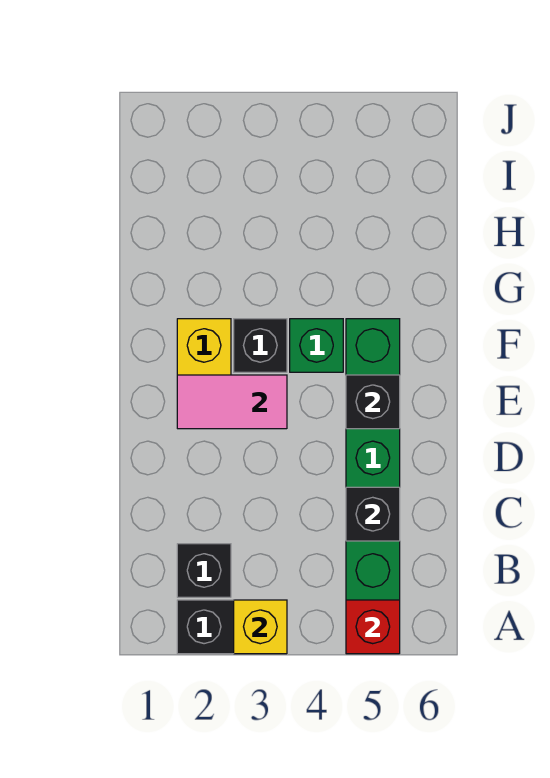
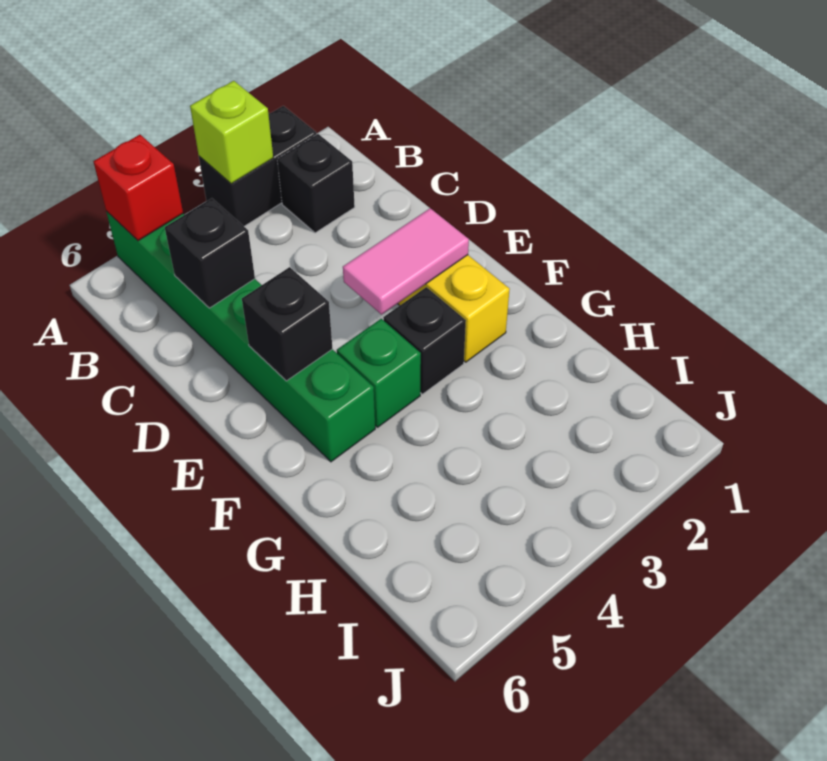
yellow 1x1 brick [234,600,287,654] -> lime 1x1 brick [190,81,273,184]

